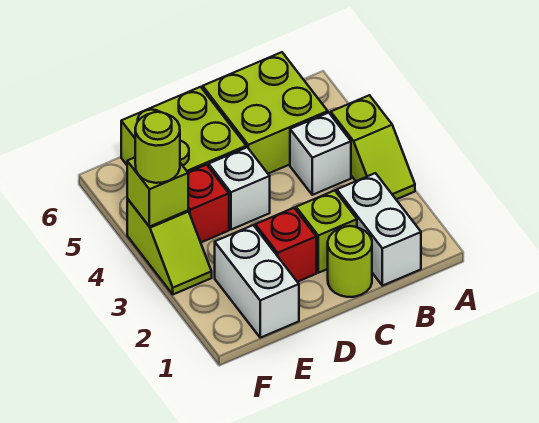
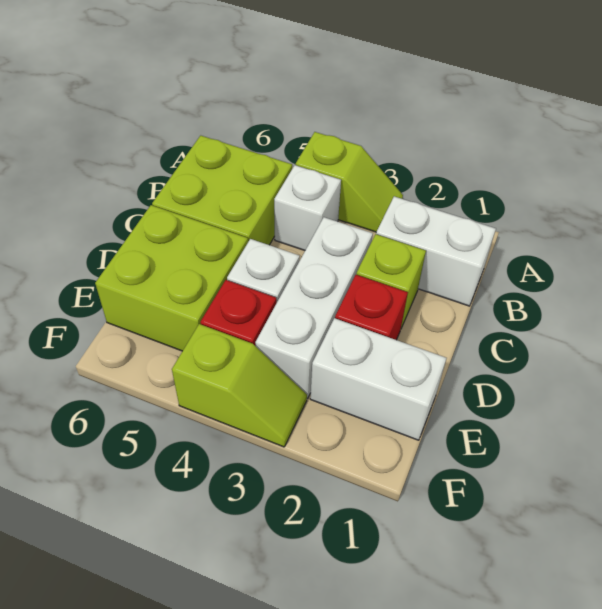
lime 1x1 round brick [328,226,372,297] -> none
none -> white 1x3 brick [255,217,373,398]
lime 1x1 brick [127,158,188,227] -> none
lime 1x1 round brick [135,112,180,183] -> none

